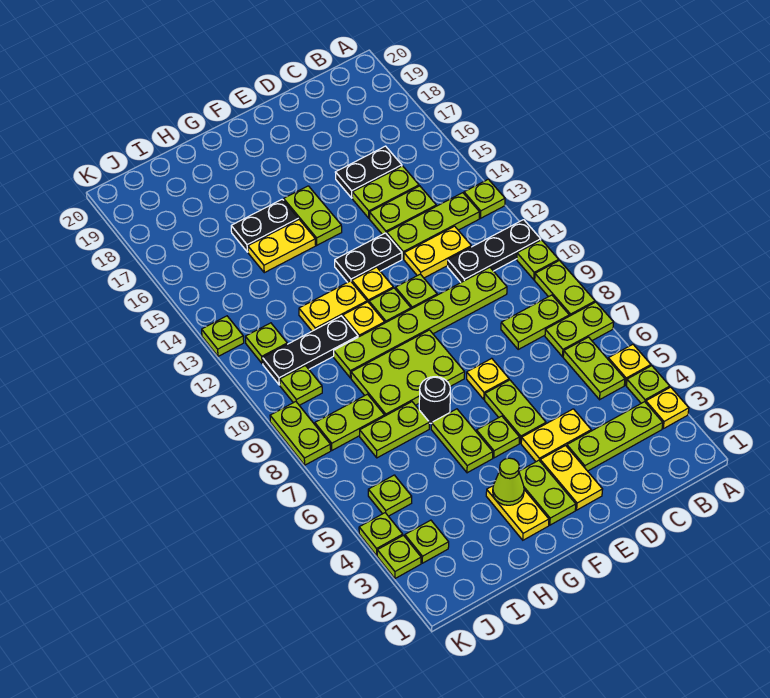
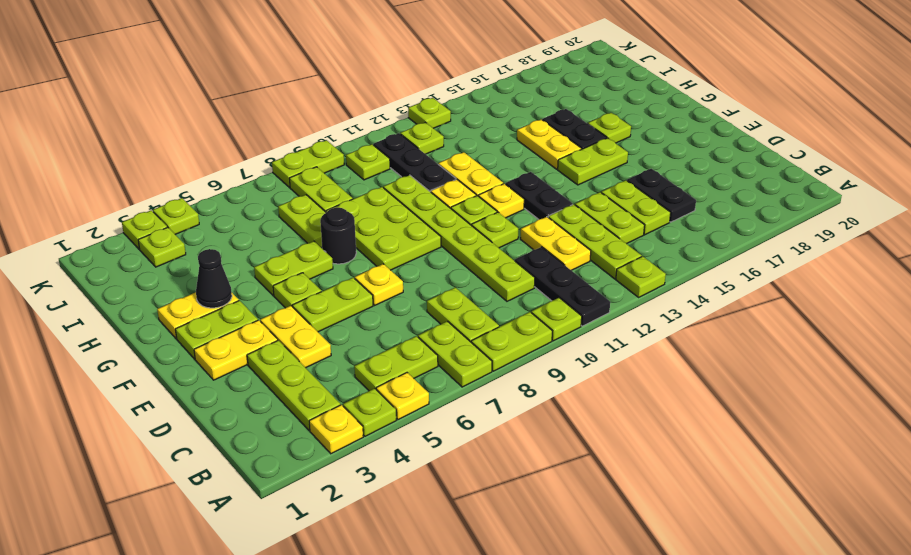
lime 1x1 cone [493,458,524,505] -> black 1x1 cone [196,249,232,308]
lime 1x1 plate [368,475,412,516] -> lime 1x1 plate moved to [588,113,631,143]

